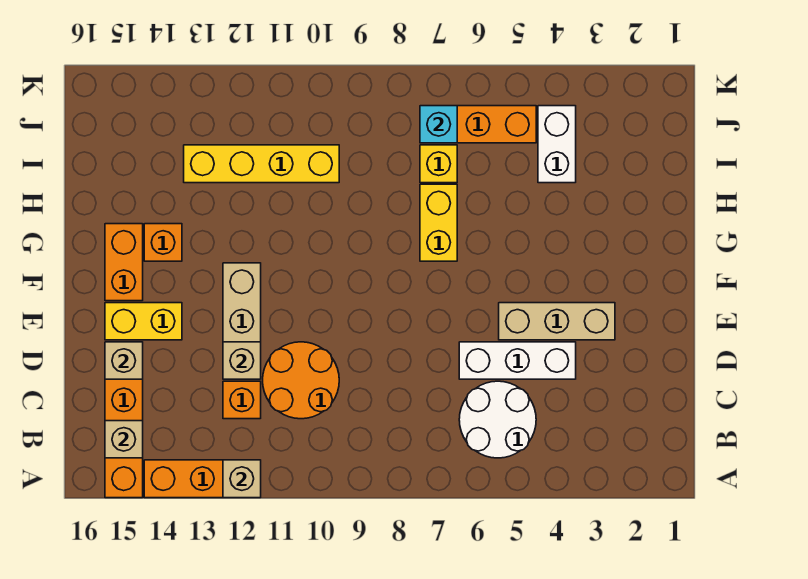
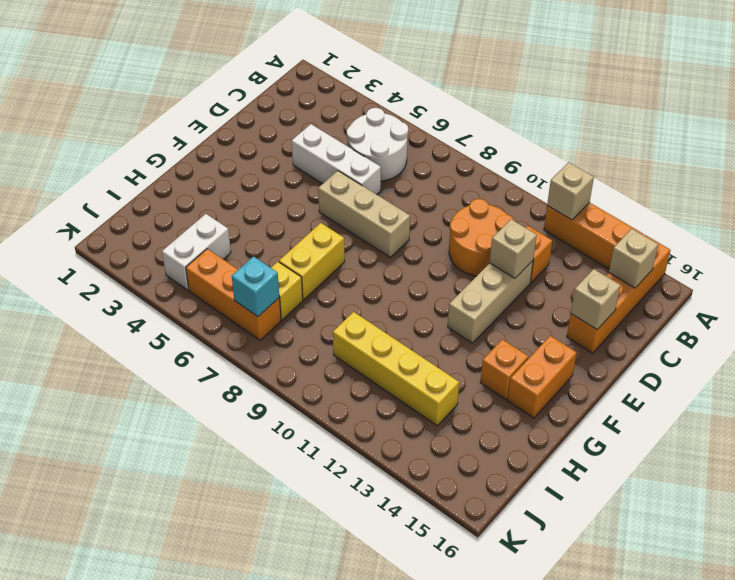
tan 1x3 brick [499,303,615,340] -> tan 1x3 brick moved to [318,171,410,257]
yellow 1x2 brick [105,303,182,340] -> none

